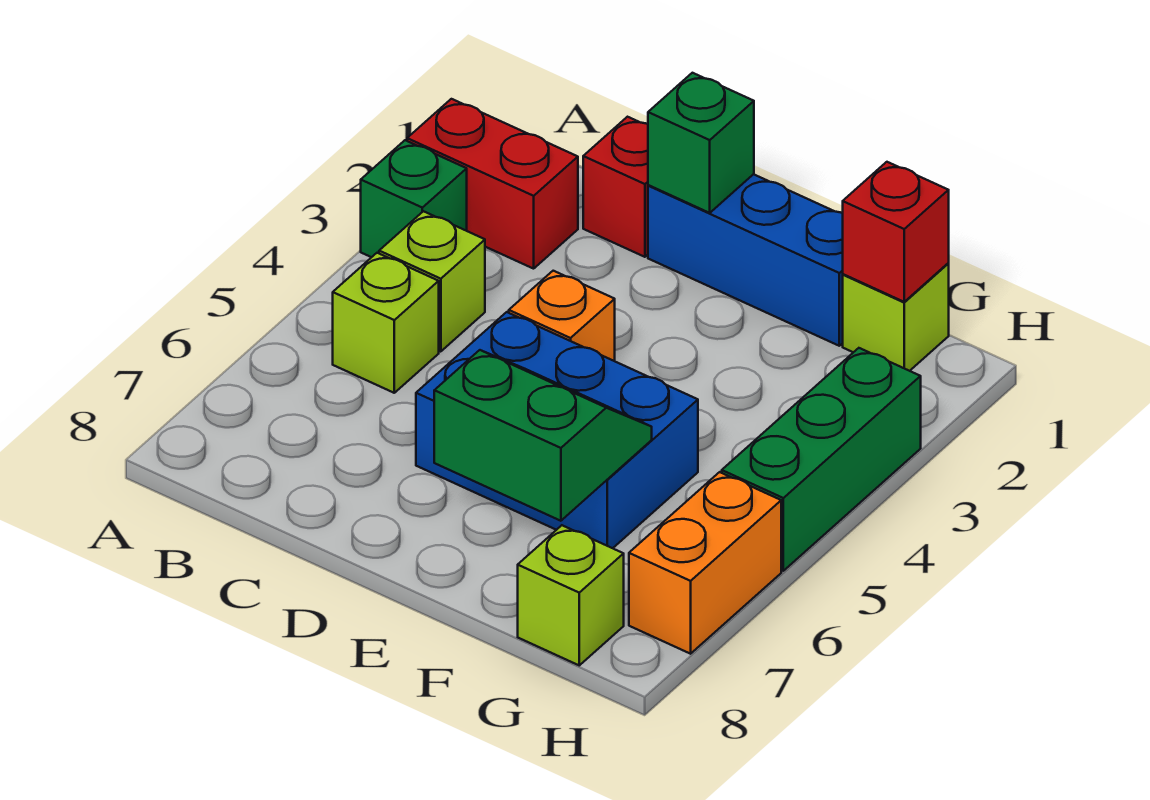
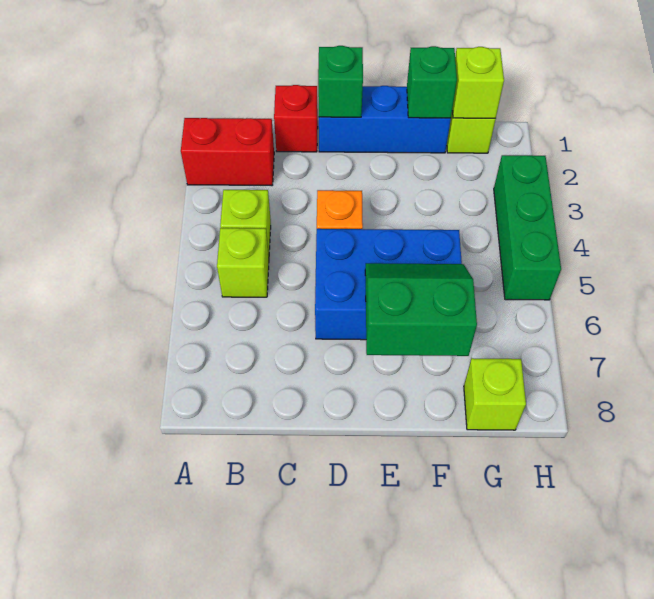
green 1x1 brick [361,140,467,257] -> green 1x1 brick moved to [407,46,457,118]
red 1x1 brick [843,162,949,302] -> lime 1x1 brick [452,47,504,118]
orange 1x2 brick [629,472,781,654] -> none

